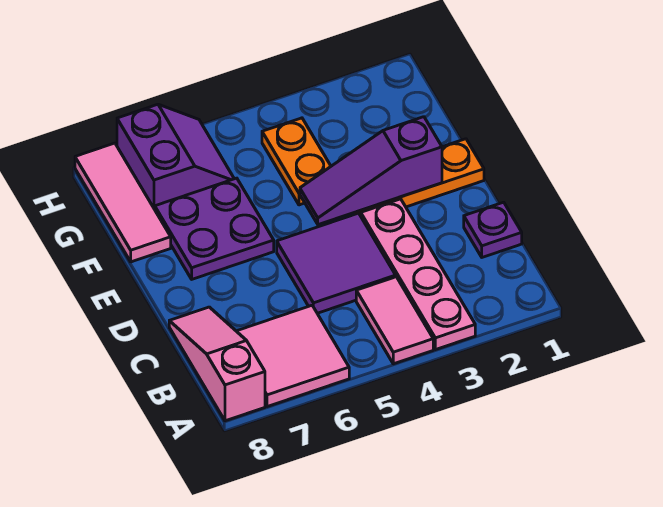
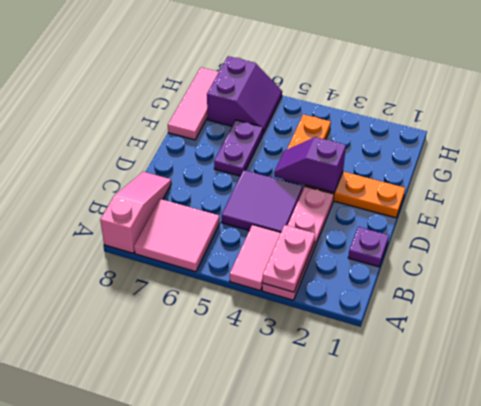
none -> pink 1x2 plate [262,225,315,292]
purple 1x3 slope [300,117,442,225] -> purple 1x2 slope [274,137,346,192]
purple 2x2 plate [155,178,274,279] -> purple 1x2 plate [214,120,263,176]

